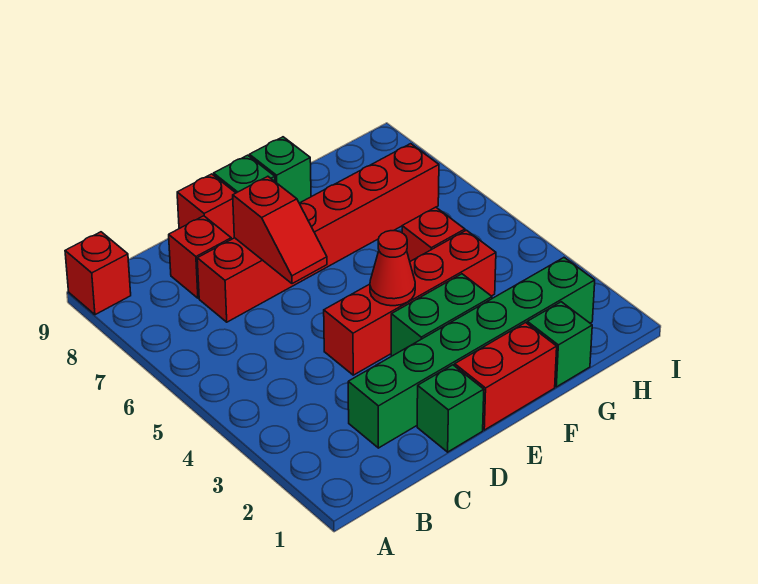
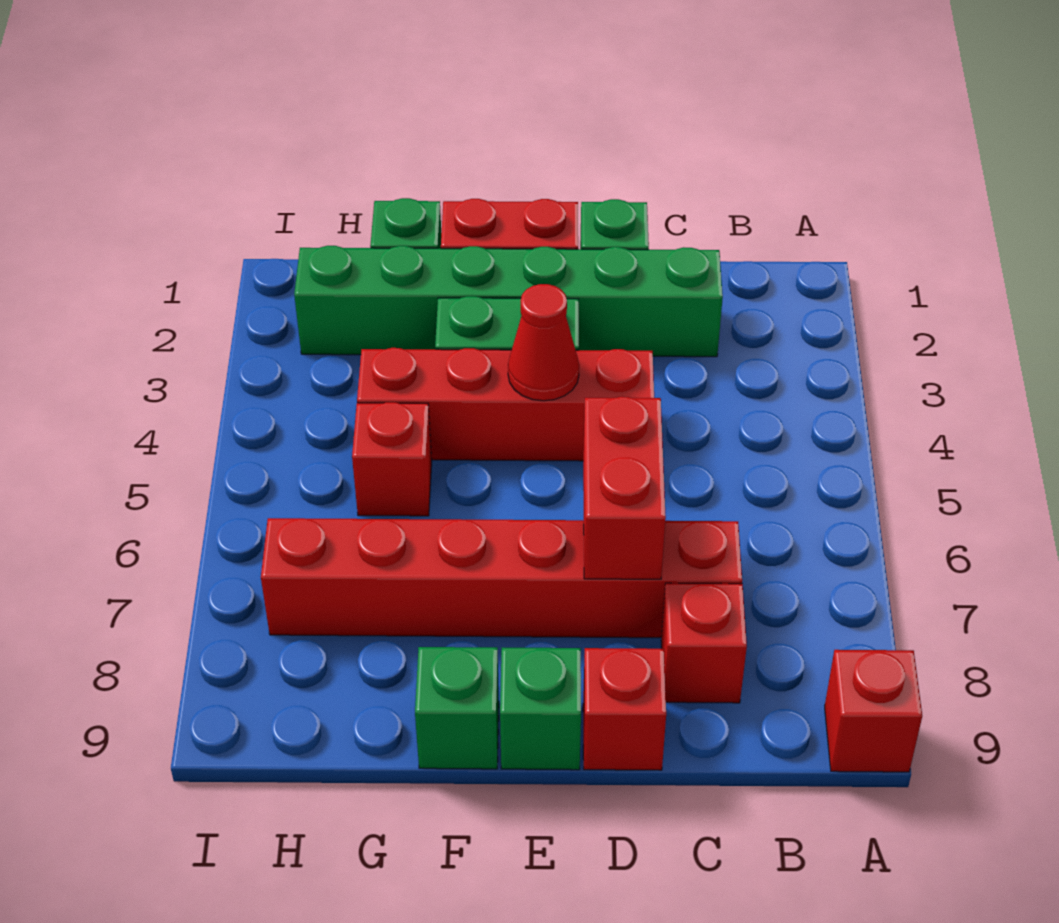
red 1x2 slope [233,176,327,284] -> red 1x2 brick [583,397,666,579]

